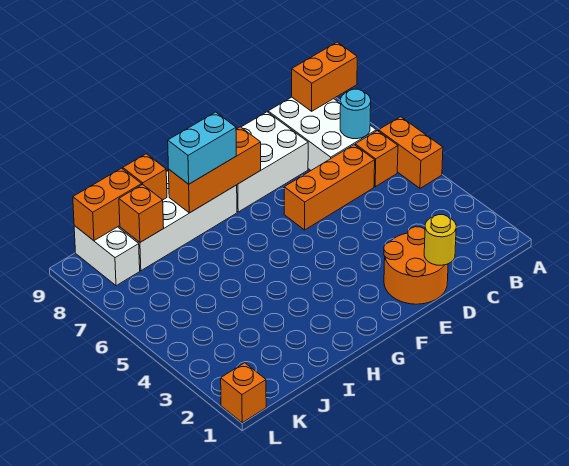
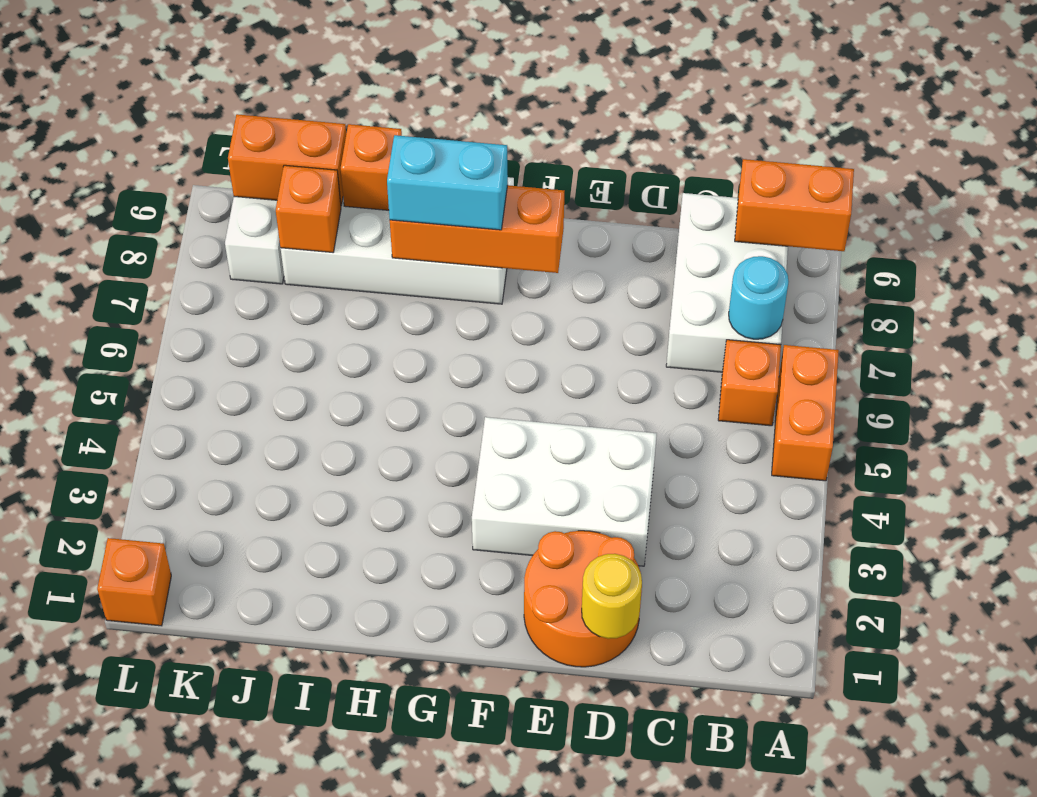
orange 1x3 brick [284,145,375,230] -> none
white 2x3 brick [237,112,308,212] -> white 2x3 brick moved to [472,417,657,566]

